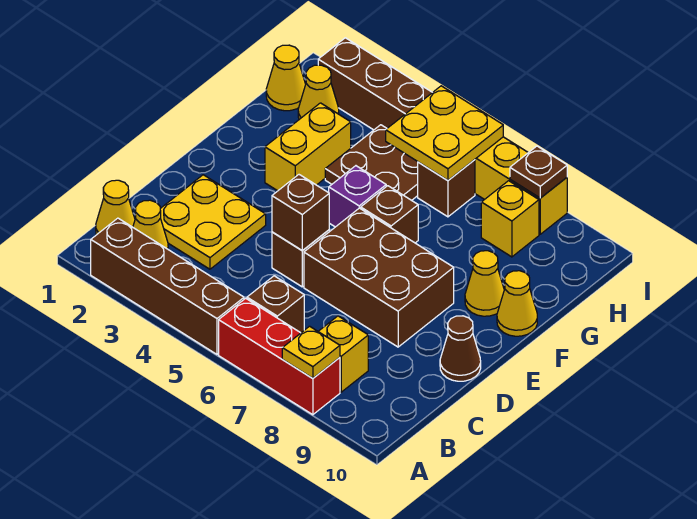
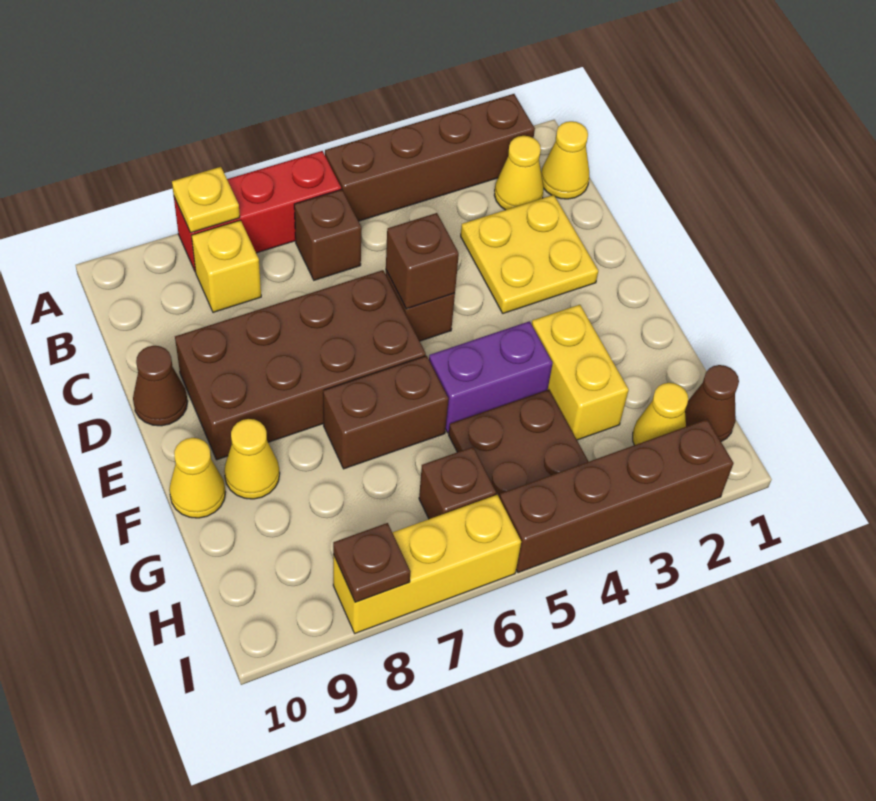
brown 2x3 brick [304,208,454,347] -> brown 2x4 brick [175,270,426,460]
purple 1x1 brick [329,166,386,227] -> purple 1x2 brick [429,321,553,433]
brown 1x1 brick [361,186,418,243] -> brown 1x2 brick [323,356,449,469]
yellow 1x1 cone [266,45,306,111] -> brown 1x1 cone [685,365,739,441]
yellow 2x2 plate [386,86,503,180] -> none
yellow 1x1 brick [481,181,539,257] -> none

